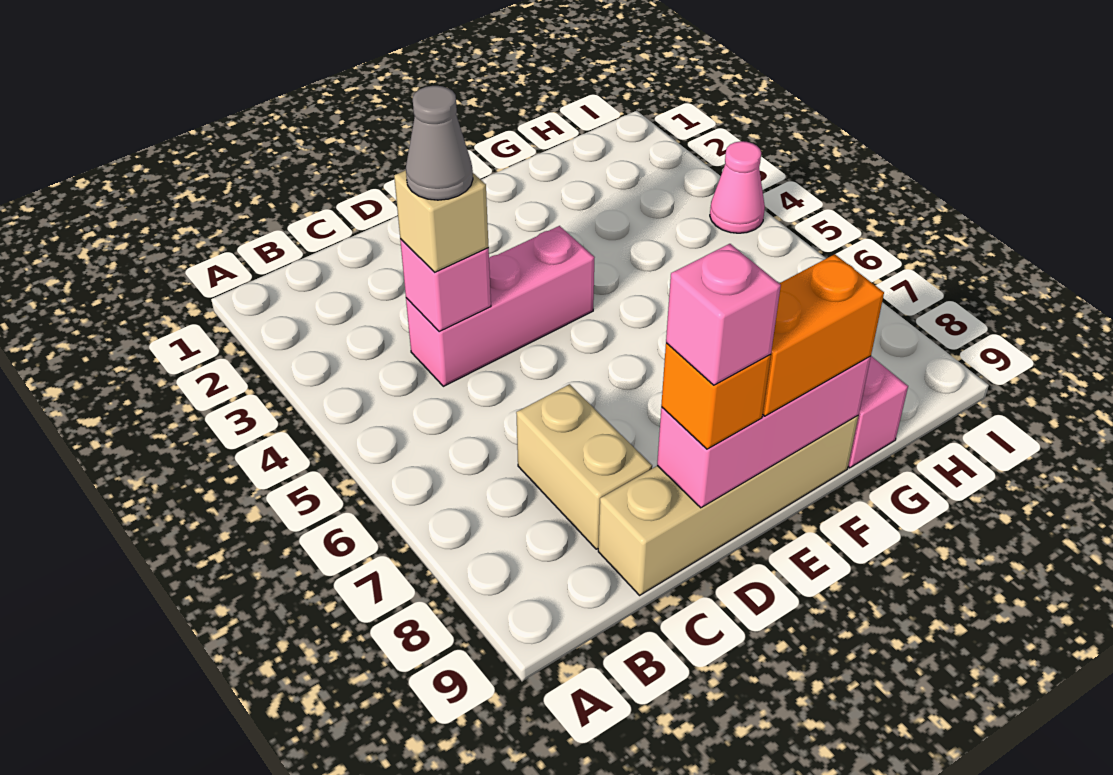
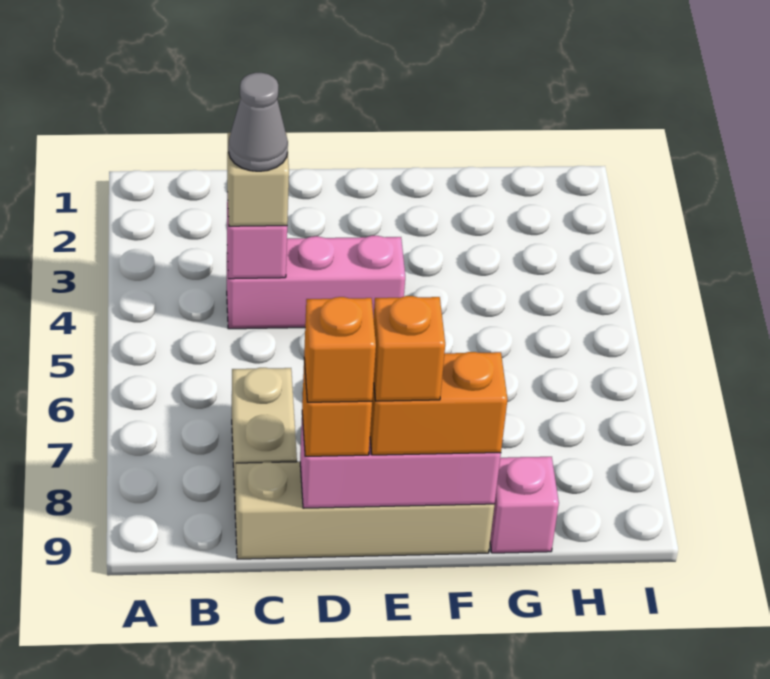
pink 1x1 brick [666,244,781,385] -> orange 1x1 brick [304,297,376,402]
none -> orange 1x1 brick [374,296,445,401]
pink 1x1 cone [710,141,765,233] -> none

